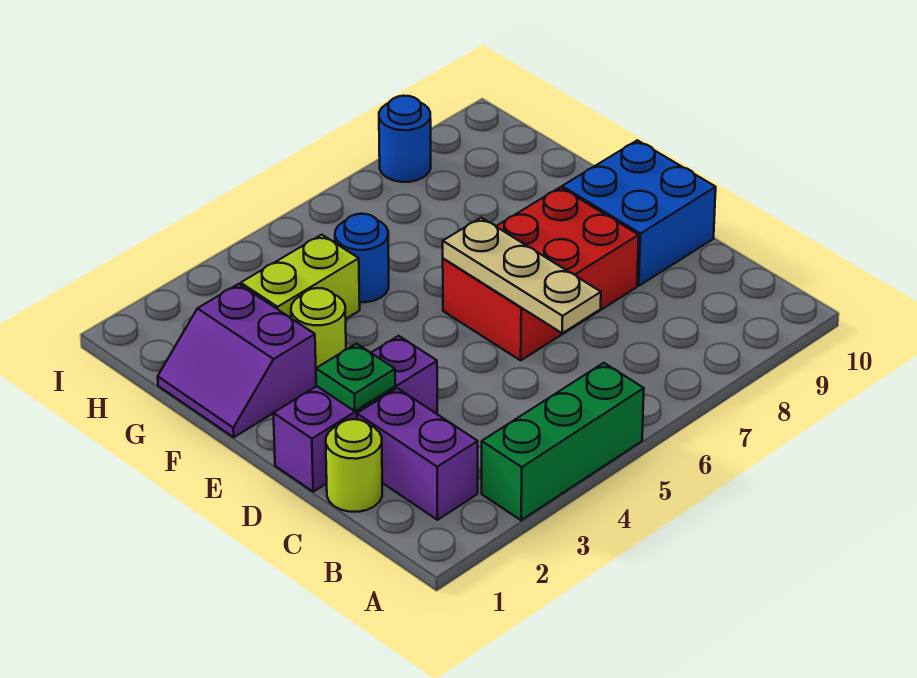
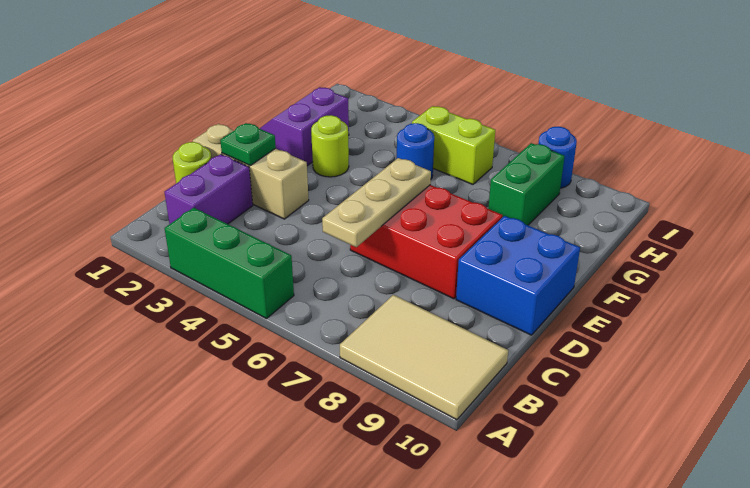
none -> tan 2x3 tile [340,295,508,420]
purple 1x3 brick [273,336,437,492] -> tan 1x3 brick [193,124,309,219]
lime 1x2 brick [241,235,360,319] -> lime 1x2 brick moved to [412,106,495,184]
none -> green 1x2 brick [488,143,565,225]

